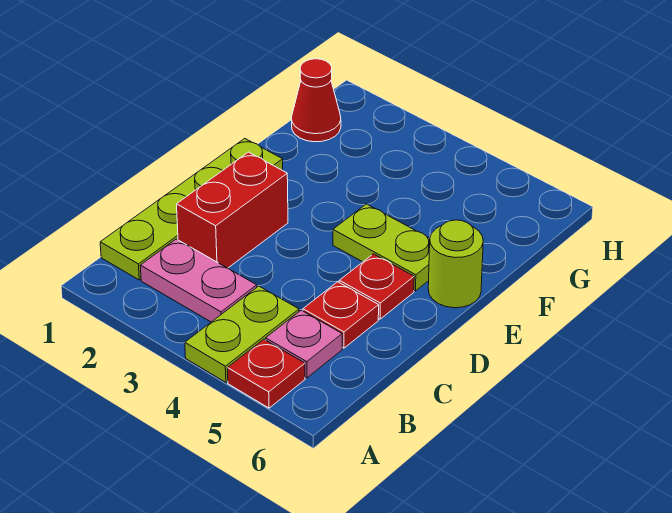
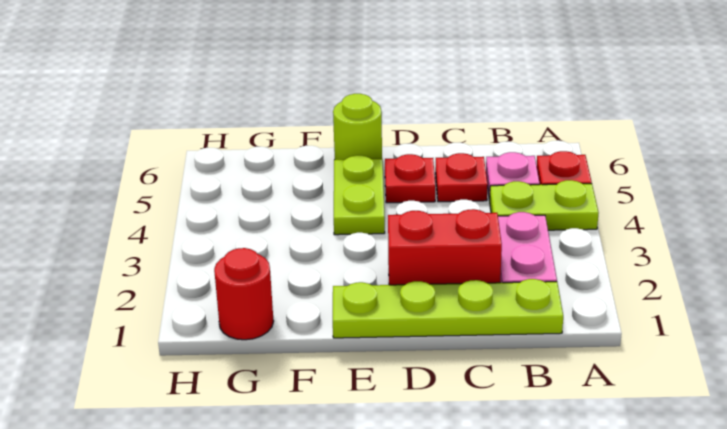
red 1x1 cone [291,59,341,142] -> red 1x1 round brick [214,248,274,340]

